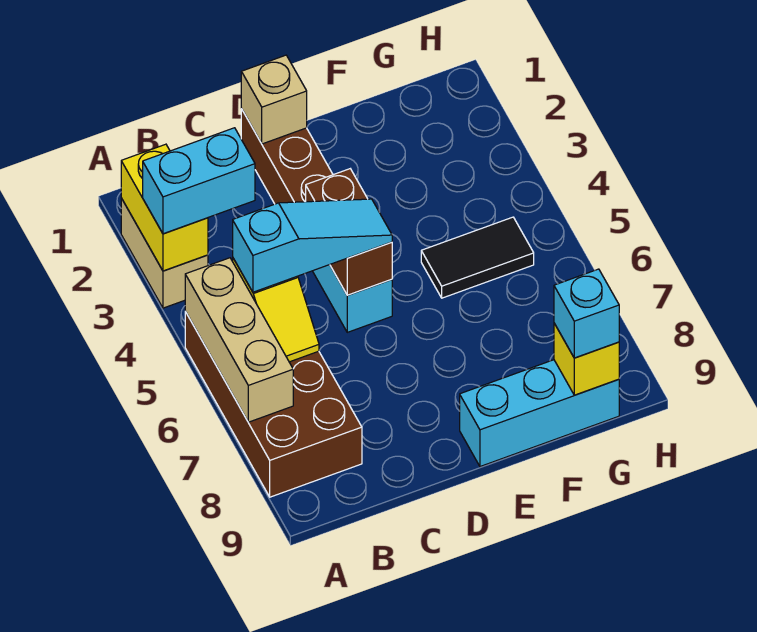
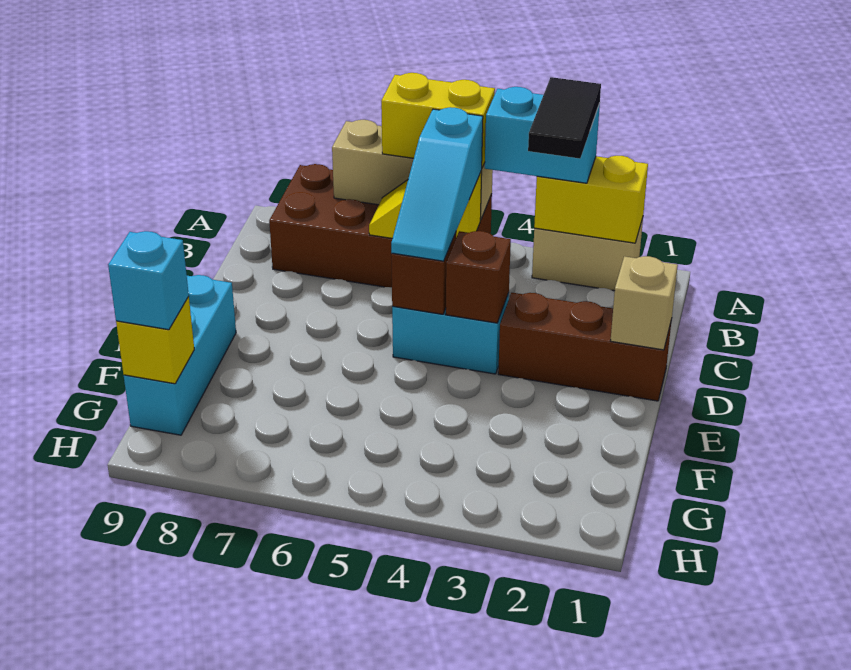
cyan 1x2 brick [143,128,255,234] -> cyan 1x2 brick turned to [484,87,600,183]
none -> yellow 1x2 brick [381,73,495,168]
black 1x2 tile [421,217,534,298] -> black 1x2 tile moved to [528,77,601,159]

